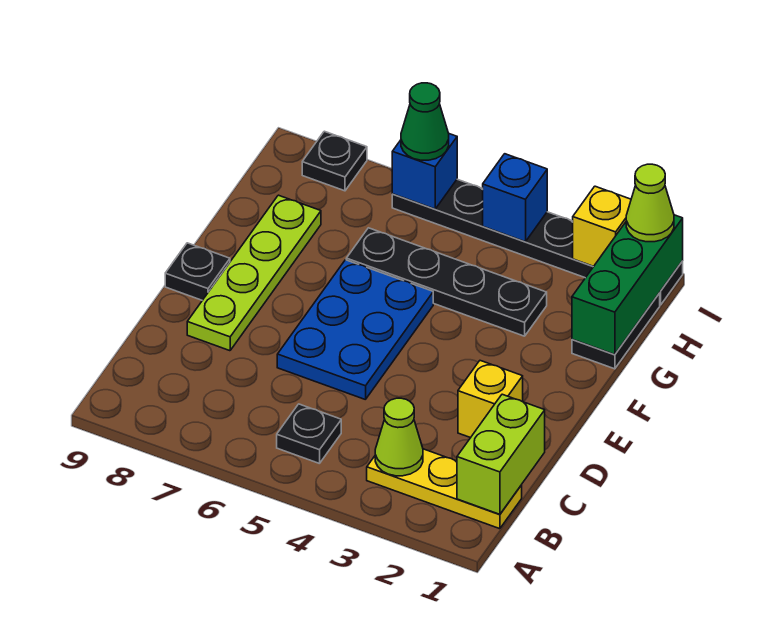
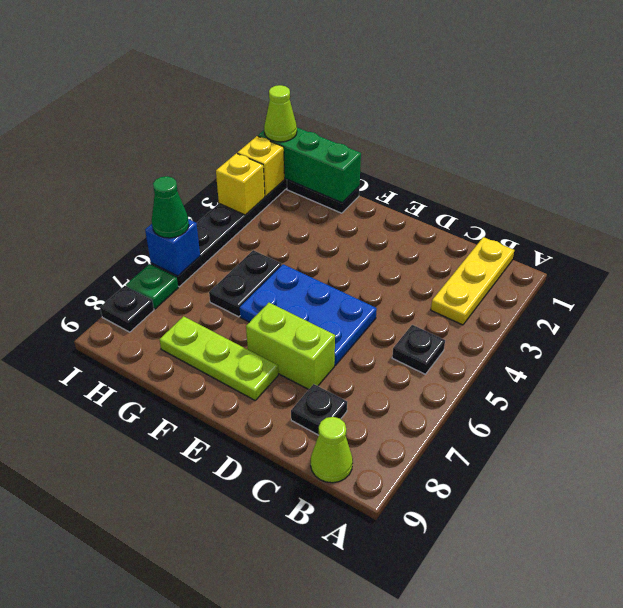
lime 1x2 brick [457,394,545,514] -> lime 1x2 brick moved to [246,303,335,390]
lime 1x1 cone [375,398,423,476] -> lime 1x1 cone moved to [311,417,353,483]
yellow 1x1 brick [458,361,523,438] -> yellow 1x1 brick moved to [216,153,265,215]
lime 1x4 plate [187,195,321,351] -> lime 1x3 plate [159,316,278,400]
black 1x1 plate [165,243,230,300] -> black 1x1 plate moved to [291,384,347,435]
black 1x4 plate [346,228,547,336] -> black 1x2 plate [209,250,282,317]
blue 1x1 brick [483,154,547,242] -> none
none -> green 1x1 plate [126,264,178,309]

